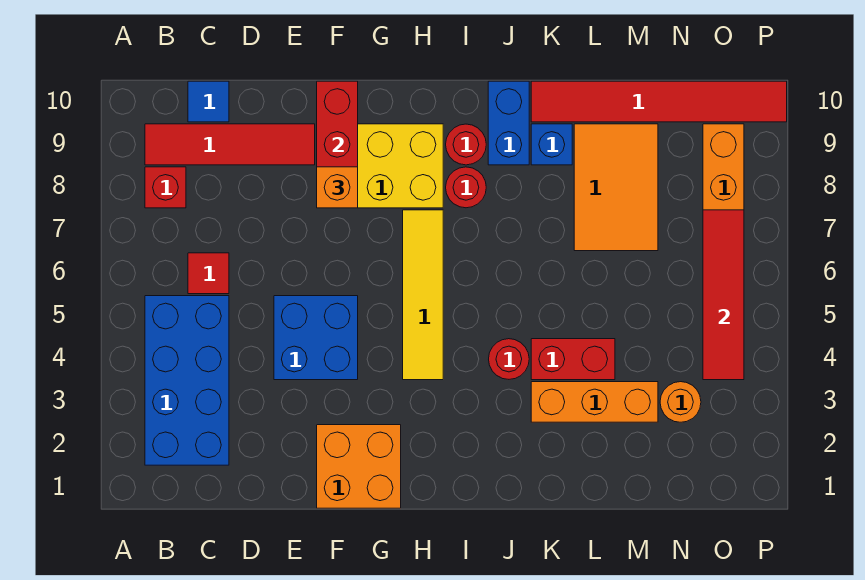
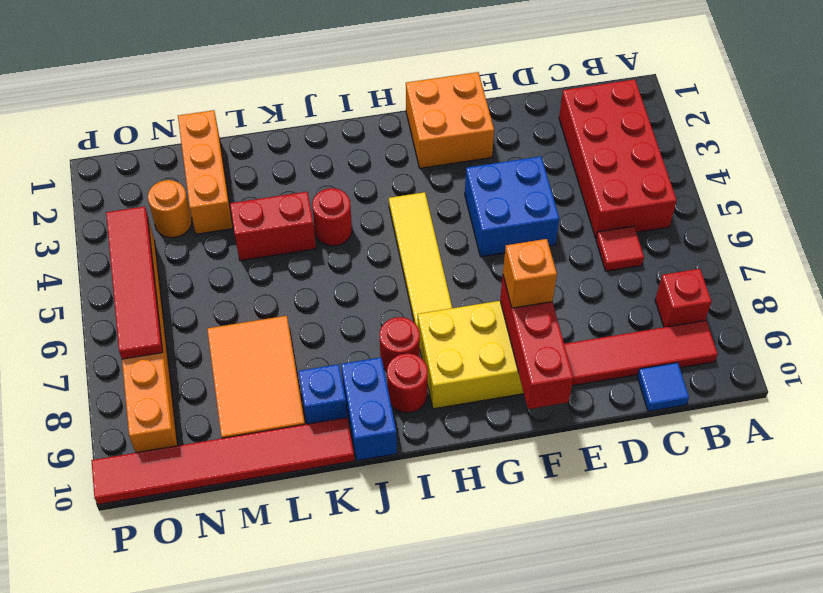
blue 2x4 brick [145,296,229,465] -> red 2x4 brick [559,80,677,238]
orange 1x3 brick [531,382,658,422] -> orange 1x3 brick turned to [178,110,233,234]

